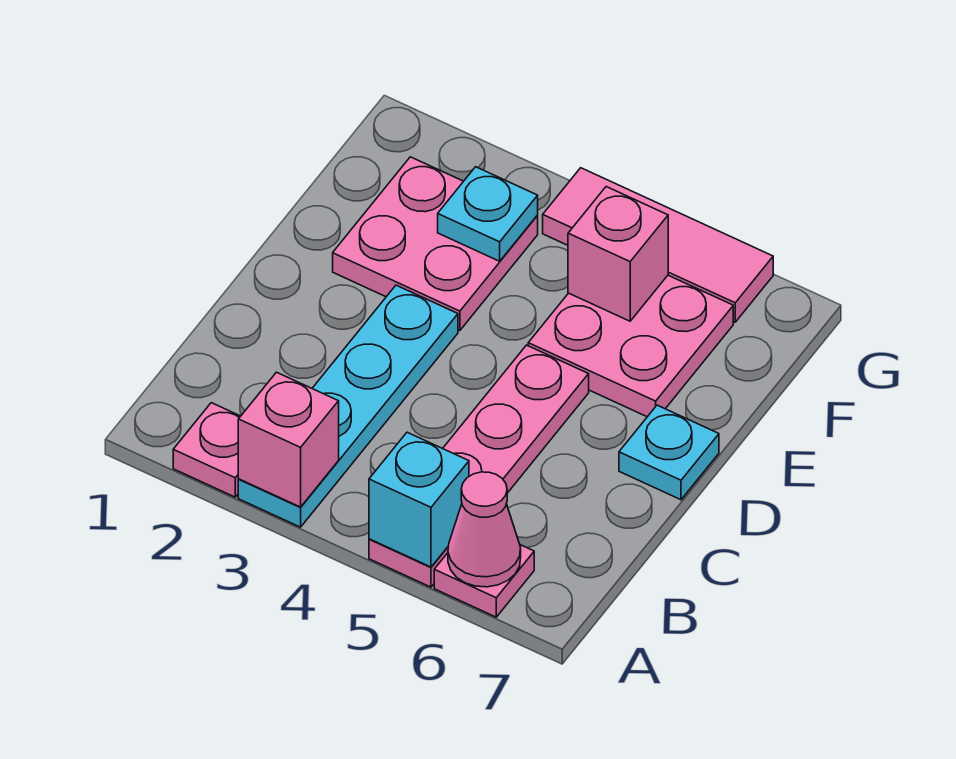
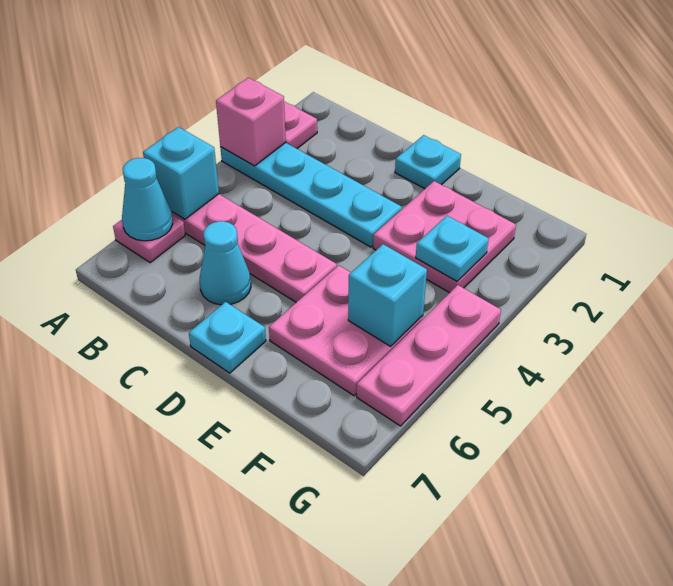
pink 1x1 cone [448,472,521,587] -> cyan 1x1 cone [122,158,173,241]
none -> cyan 1x1 cone [200,221,251,305]
none -> cyan 1x1 plate [395,135,461,189]
pink 1x1 brick [568,187,668,321] -> cyan 1x1 brick [348,244,427,346]
pink 1x3 tile [543,168,773,322] -> pink 1x3 plate [357,285,501,426]

